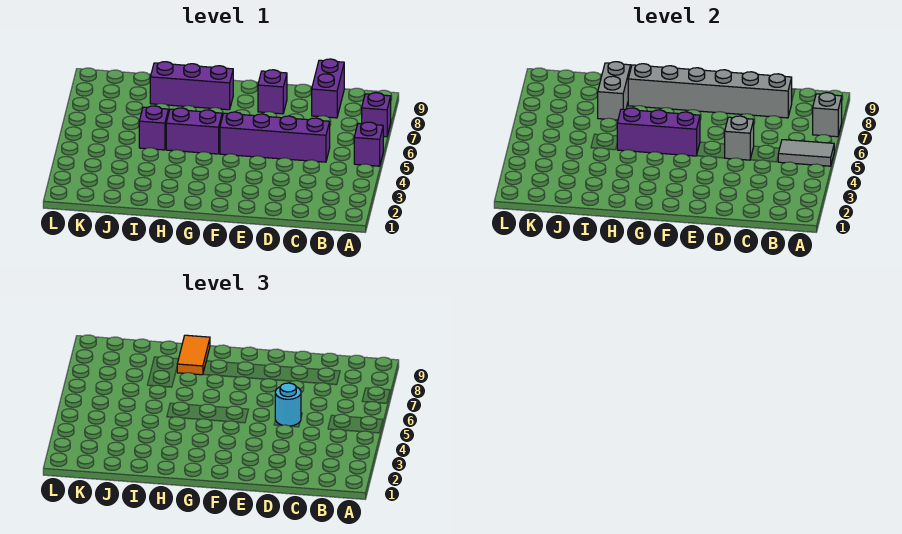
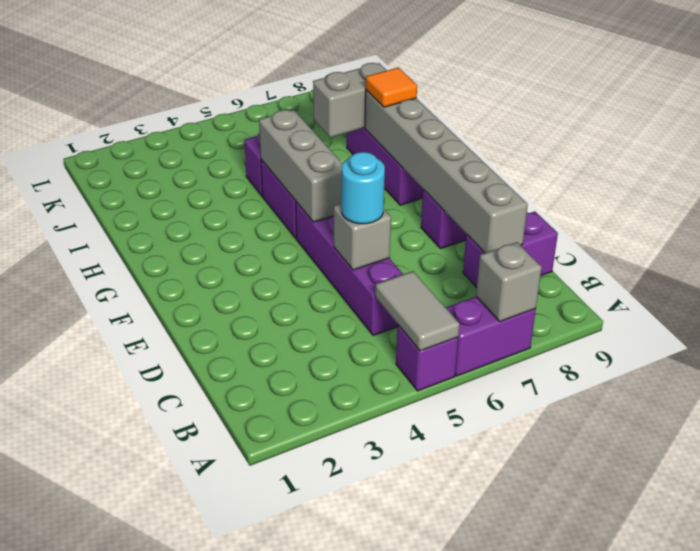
purple 1x1 brick [362,93,391,137] -> purple 1x2 brick [445,297,536,376]
purple 1x3 brick [617,108,700,156] -> grey 1x3 brick [259,110,343,222]
orange 1x2 tile [177,335,210,375] -> orange 1x1 tile [366,68,417,107]

